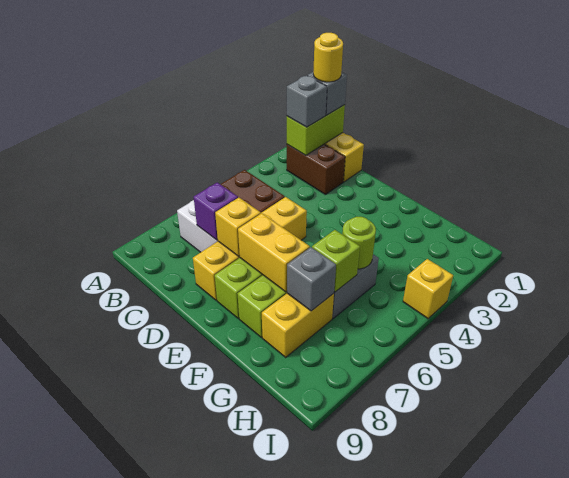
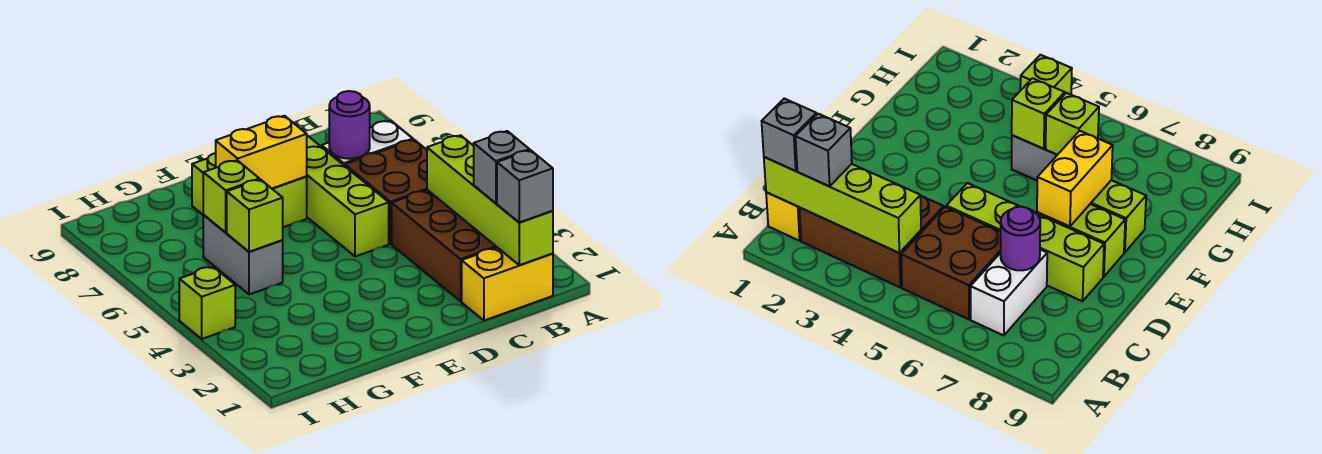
lime 1x2 brick [287,105,345,155] -> lime 1x4 brick [427,135,553,265]
yellow 1x1 round brick [313,33,343,82] -> none
brown 1x2 brick [287,144,345,194] -> brown 2x3 brick [392,190,497,301]
purple 1x1 brick [194,182,238,240] -> purple 1x1 round brick [329,91,370,159]
yellow 1x4 brick [193,197,307,300] -> lime 1x4 brick [306,136,389,257]
yellow 1x1 brick [215,198,261,257] -> none
lime 1x1 round brick [342,217,376,269] -> lime 1x1 brick [227,179,283,252]
yellow 1x2 brick [262,293,334,357] -> none
grey 1x1 brick [287,247,336,311] -> none
yellow 1x1 brick [403,259,453,319] -> lime 1x1 brick [179,267,235,339]

